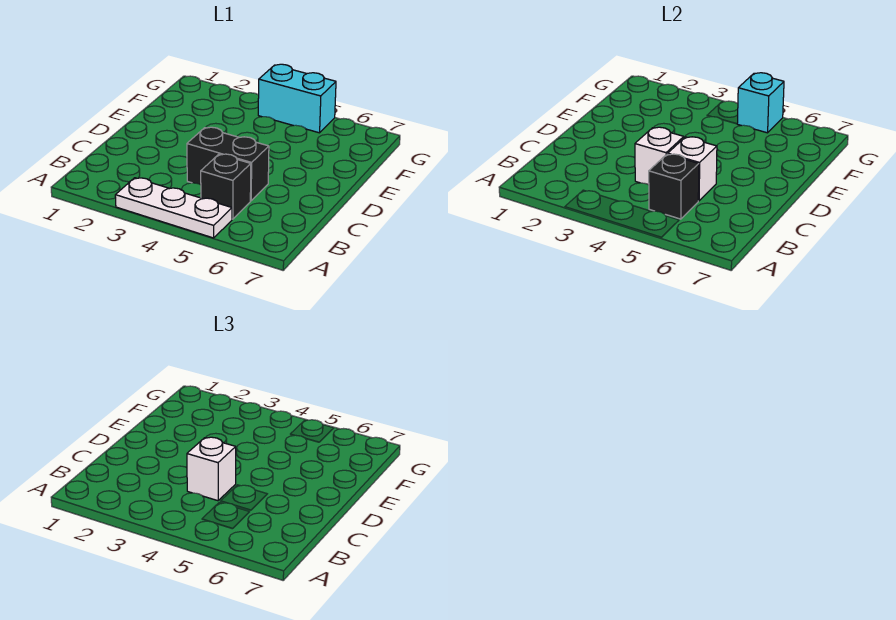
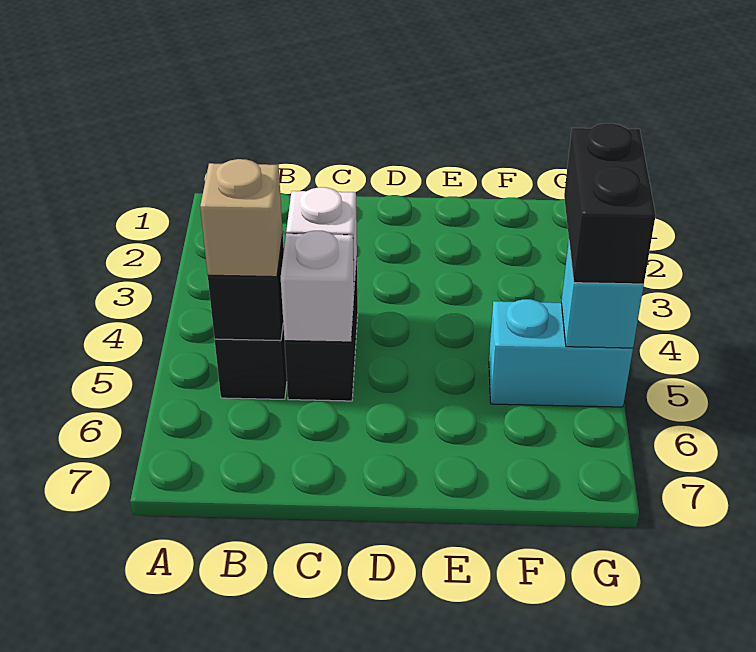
white 1x3 plate [115,178,232,238] -> none
none -> tan 1x1 brick [200,159,283,277]
white 1x1 brick [187,437,236,501] -> none
cyan 1x2 brick [258,64,336,133] -> cyan 1x2 brick turned to [489,299,633,407]
none -> black 1x2 brick [564,123,656,284]

